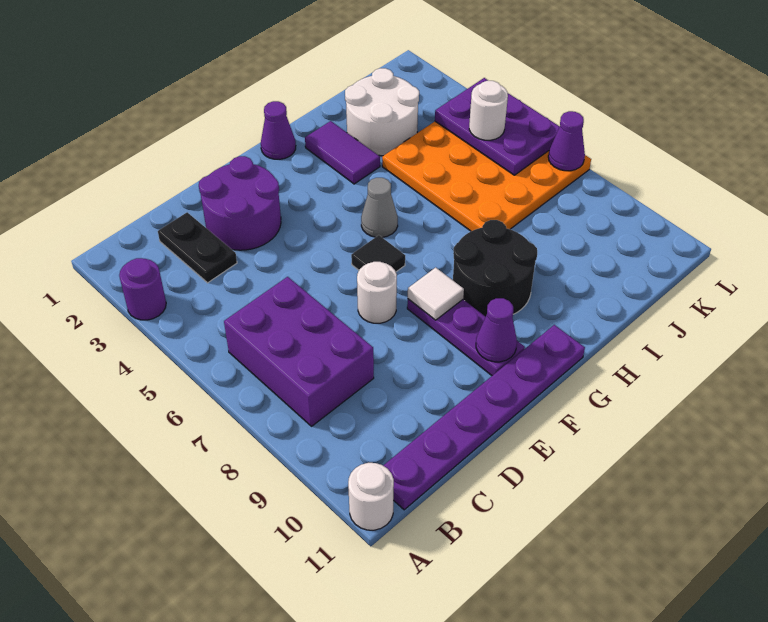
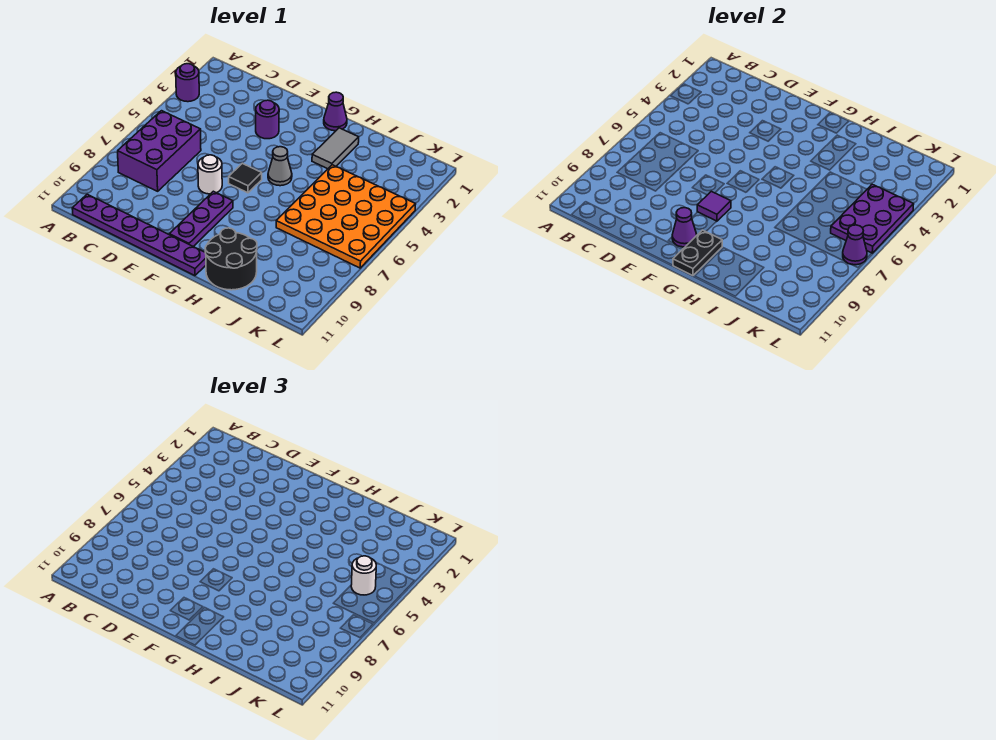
white 1x1 round brick [348,463,394,530] -> none
black 1x2 plate [158,212,237,283] -> black 1x2 plate moved to [673,230,722,276]
purple 2x2 round brick [199,156,281,250] -> purple 1x1 round brick [256,100,279,139]
white 1x1 tile [408,267,464,320] -> purple 1x1 tile [697,191,731,221]
black 2x2 round brick [453,220,537,317] -> black 2x2 round brick moved to [205,228,257,290]
purple 1x2 tile [305,121,380,184] -> grey 1x2 tile [312,128,359,169]
white 2x2 round brick [345,68,419,156] -> none

